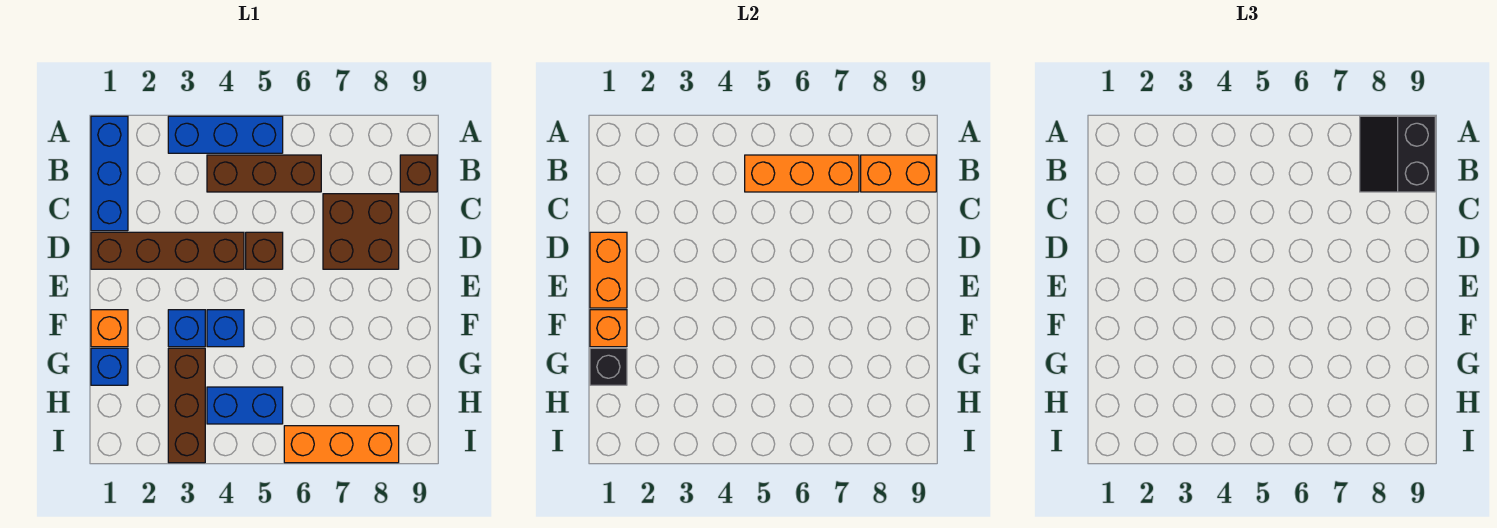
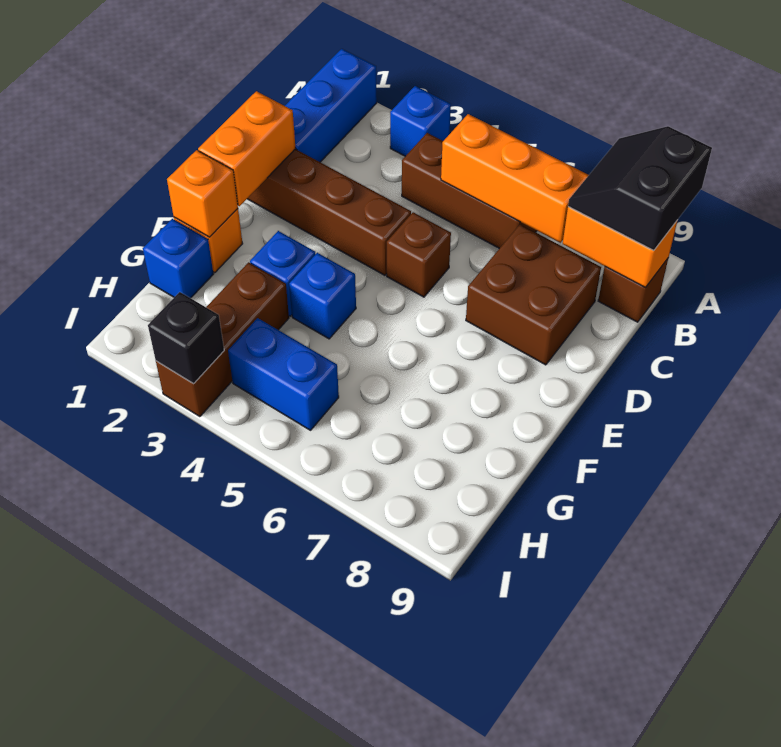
blue 1x3 brick [168,116,283,153] -> blue 1x1 brick [390,86,451,156]
black 1x1 brick [590,348,627,385] -> black 1x1 brick moved to [148,292,224,384]
orange 1x3 brick [284,426,399,463] -> none

